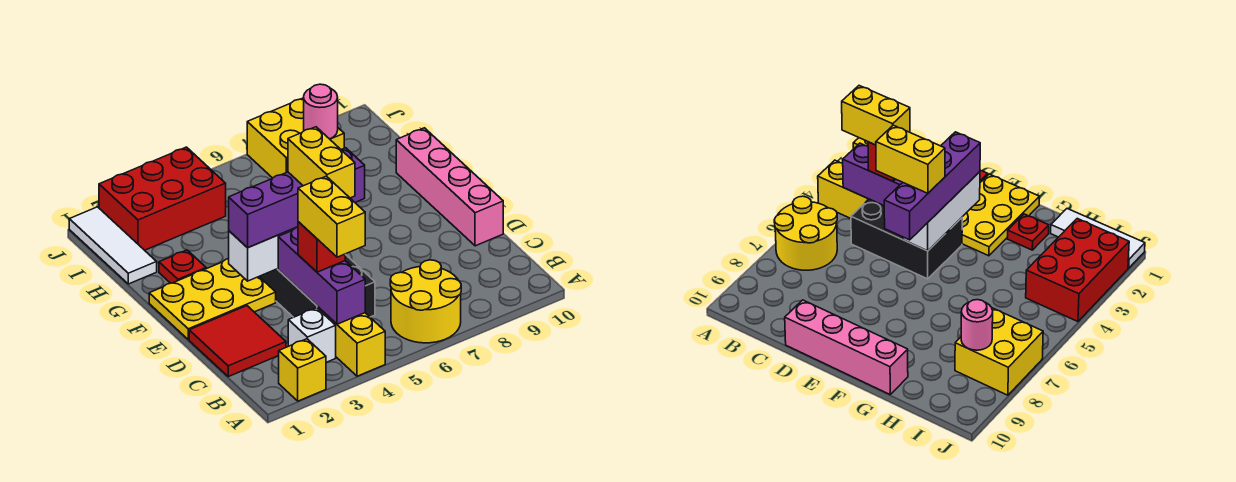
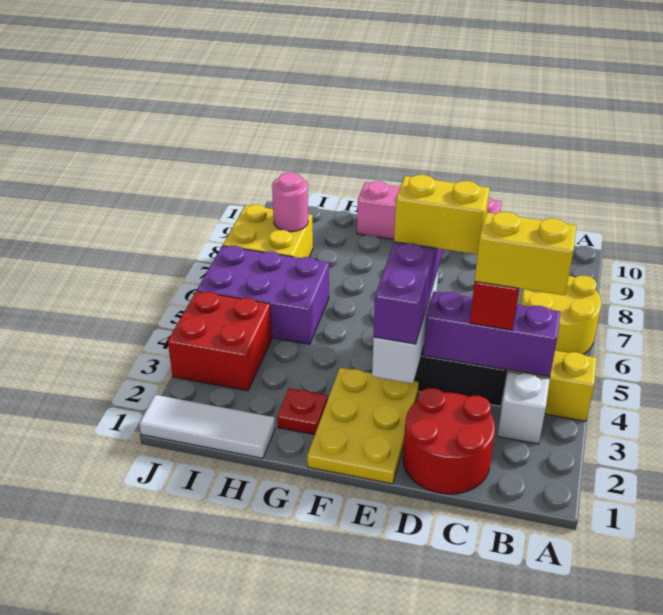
yellow 1x1 brick [279,339,326,401] -> none
red 2x2 tile [189,306,286,377] -> red 2x2 round brick [403,388,495,494]
none -> purple 2x3 brick [197,246,329,344]
red 2x3 brick [99,147,226,250] -> red 2x2 brick [168,291,272,391]

